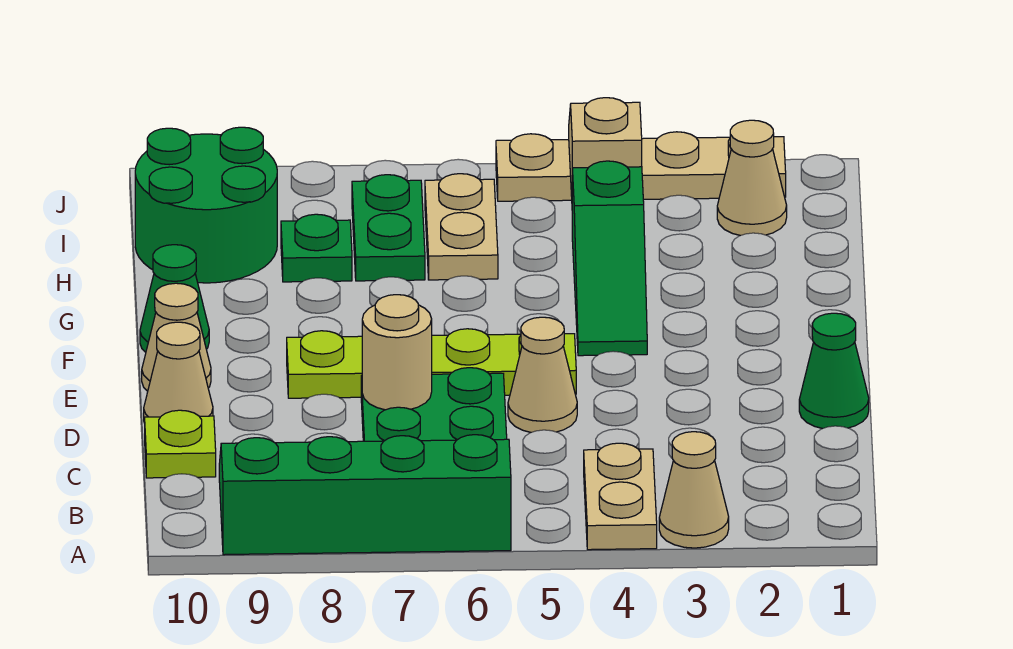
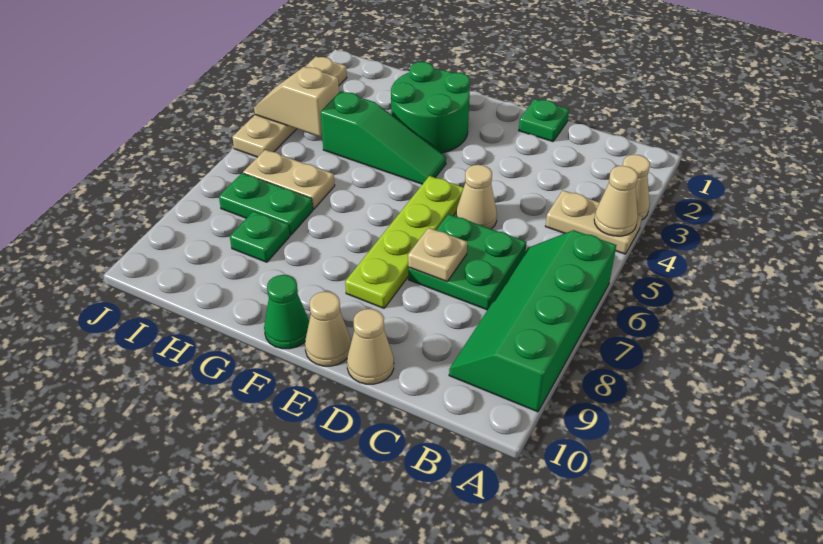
lime 1x1 plate [145,410,216,478] -> none
green 1x1 cone [799,313,869,429] -> green 1x1 plate [519,99,569,142]
tan 1x1 round brick [362,295,432,410] -> tan 1x1 plate [408,228,467,281]
green 2x2 round brick [135,127,277,283] -> green 2x2 round brick moved to [391,62,470,153]
tan 1x1 cone [717,120,787,236] -> tan 1x1 cone moved to [594,166,638,236]

